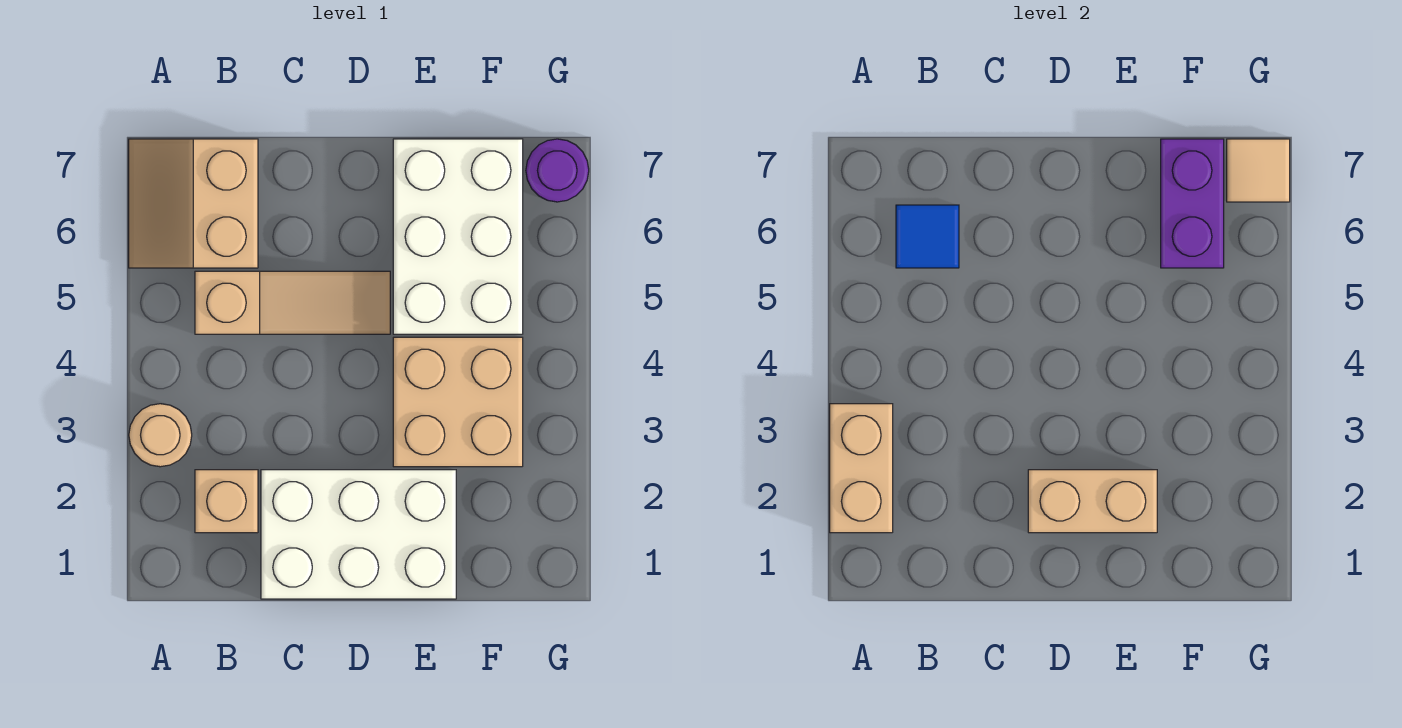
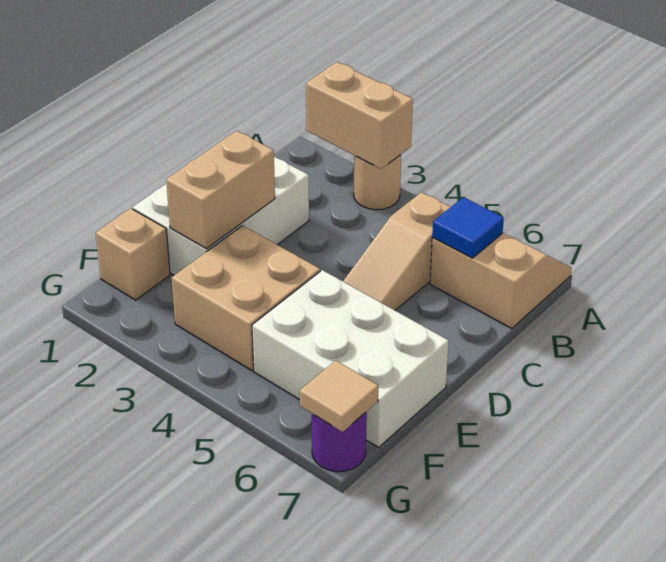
tan 1x1 brick [195,470,258,533] -> tan 1x1 brick moved to [96,208,170,300]
purple 1x2 brick [1161,139,1224,268] -> none

